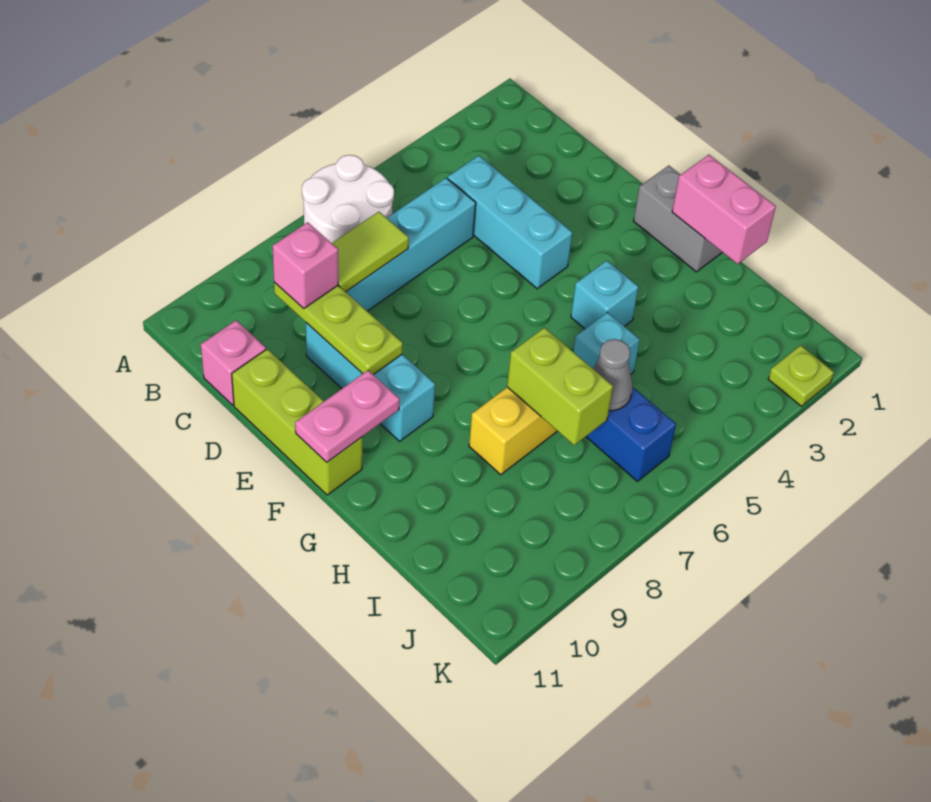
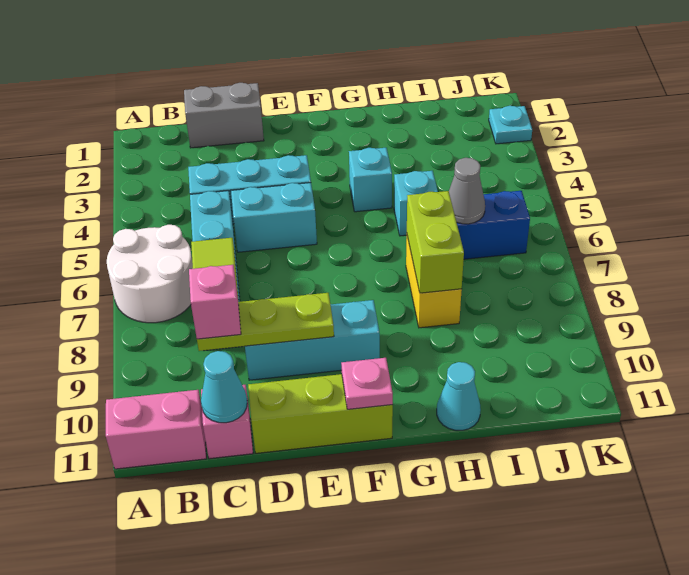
none -> cyan 1x1 cone [201,351,247,423]
none -> cyan 1x2 brick [231,183,317,252]
grey 1x2 brick [634,166,722,272] -> grey 1x2 brick moved to [184,83,264,148]
pink 1x2 plate [295,370,399,462] -> pink 1x1 plate [341,358,393,409]
pink 1x2 brick [672,155,776,264] -> pink 1x2 brick moved to [106,390,206,469]
lime 1x2 brick [507,328,613,445] -> lime 1x2 brick turned to [407,191,464,293]
none -> cyan 1x1 cone [437,362,481,430]
lime 1x1 plate [768,345,834,406] -> cyan 1x1 plate [489,106,532,144]

